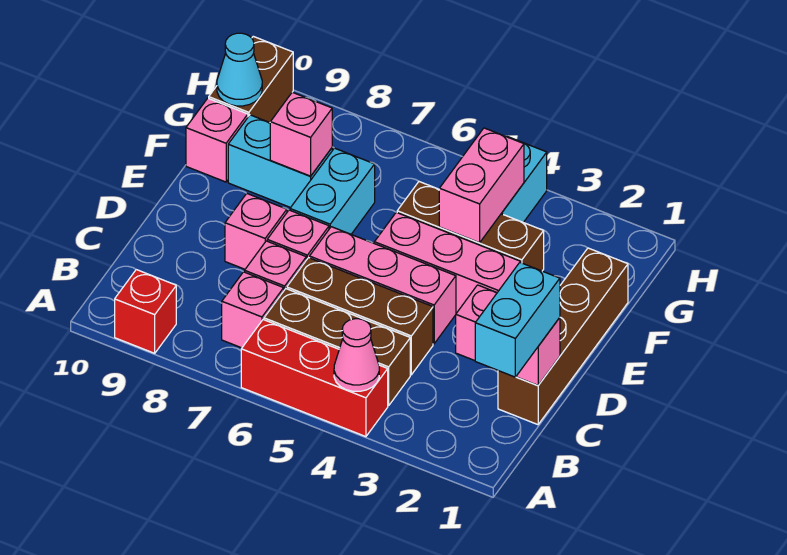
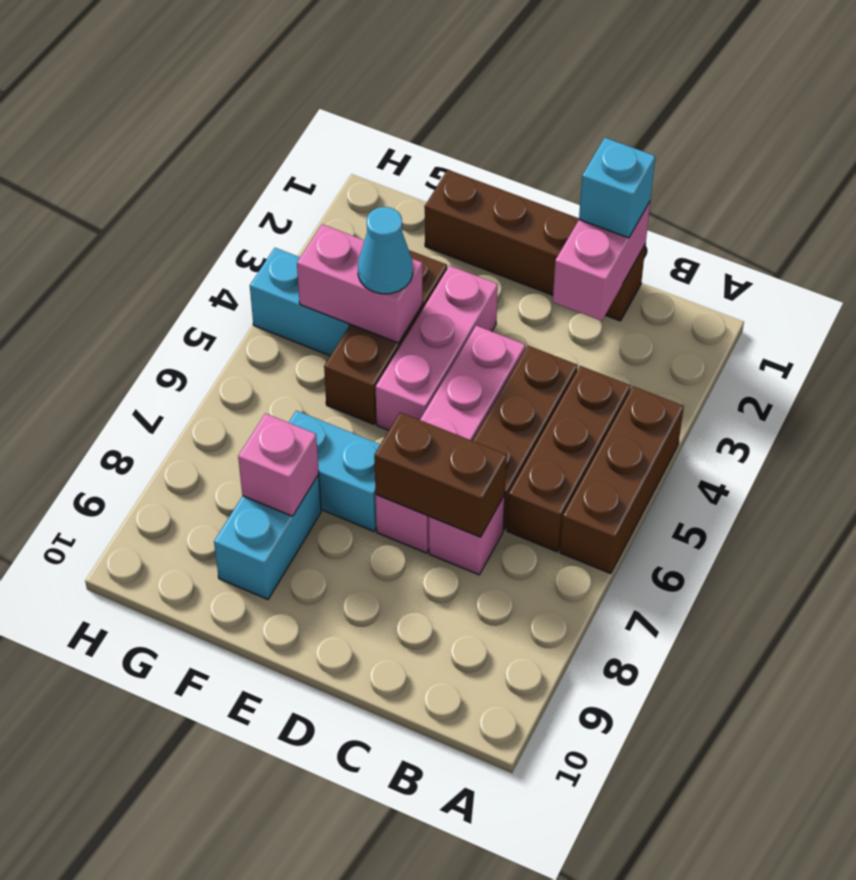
red 1x3 brick [241,320,388,437] -> brown 1x3 brick [560,386,684,574]
pink 1x1 cone [334,319,379,391] -> none
red 1x1 brick [115,270,176,353] -> none
cyan 1x2 brick [475,263,560,377] -> cyan 1x1 brick [579,138,655,238]
pink 1x1 brick [222,272,284,348] -> none
pink 1x1 brick [225,193,287,269] -> none
pink 1x1 brick [186,98,248,182] -> none
brown 1x2 brick [209,36,293,123] -> brown 1x2 brick moved to [374,412,507,537]
cyan 1x1 cone [217,33,262,106] -> cyan 1x1 cone moved to [358,207,413,294]

